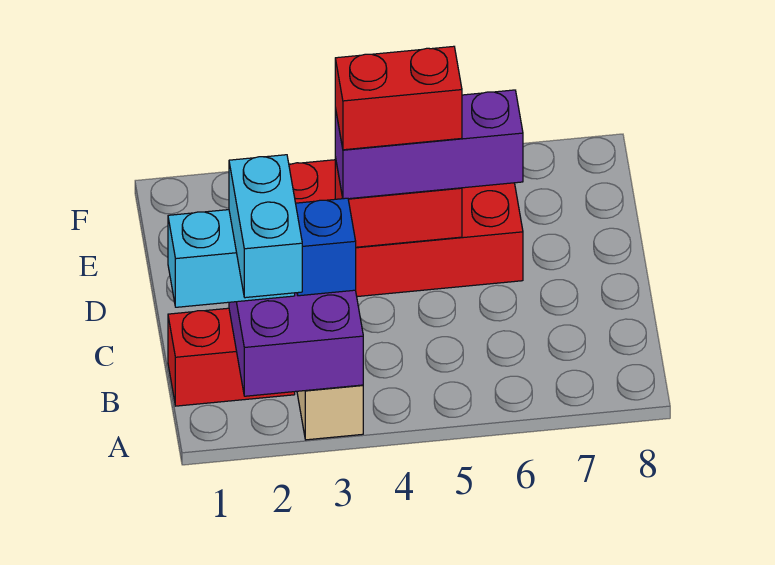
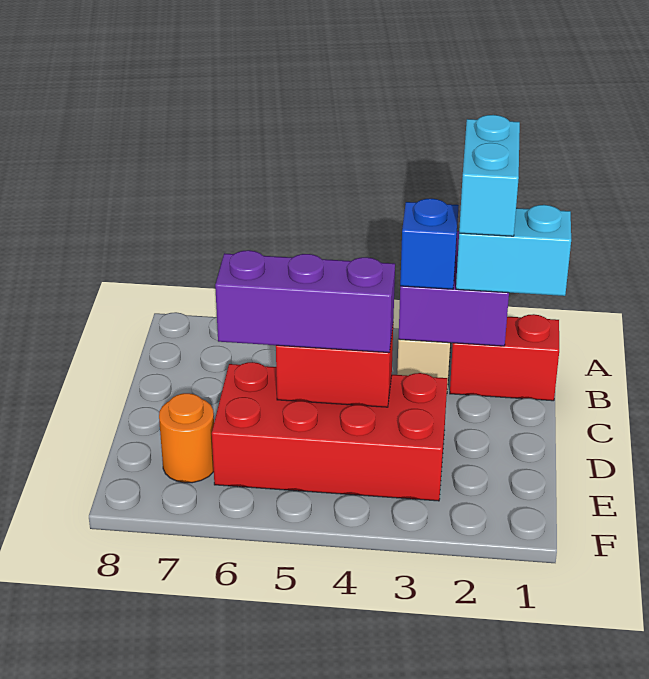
red 1x2 brick [335,46,462,150] -> none
none -> orange 1x1 round brick [159,393,214,483]

